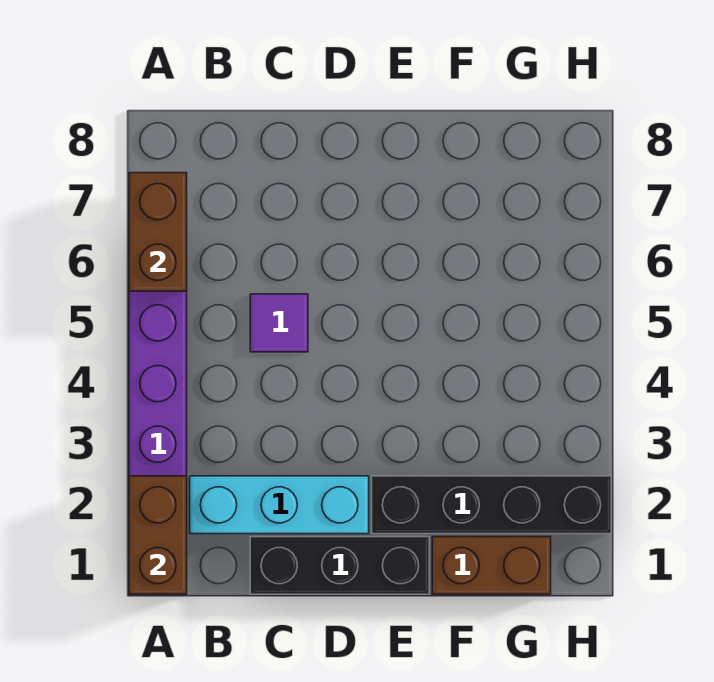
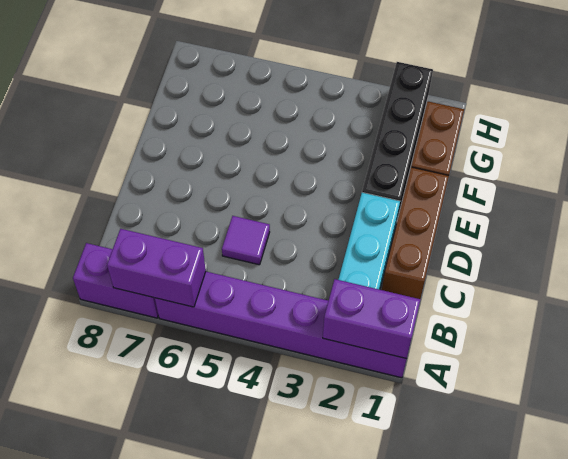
brown 1x2 brick [129,476,187,594] -> purple 1x2 brick [323,279,421,359]
brown 1x2 brick [129,173,187,291] -> purple 1x2 brick [107,229,206,307]
none -> purple 1x2 brick [73,243,158,318]
black 1x3 brick [250,537,429,594] -> brown 1x3 brick [382,167,449,299]

